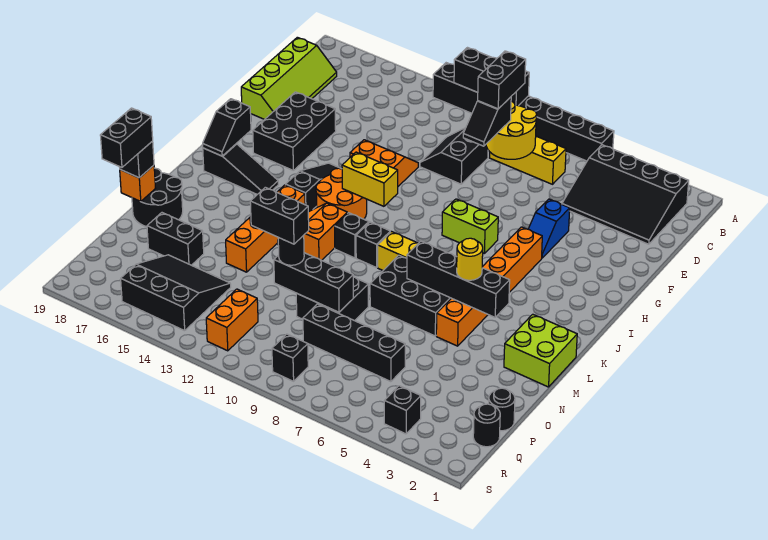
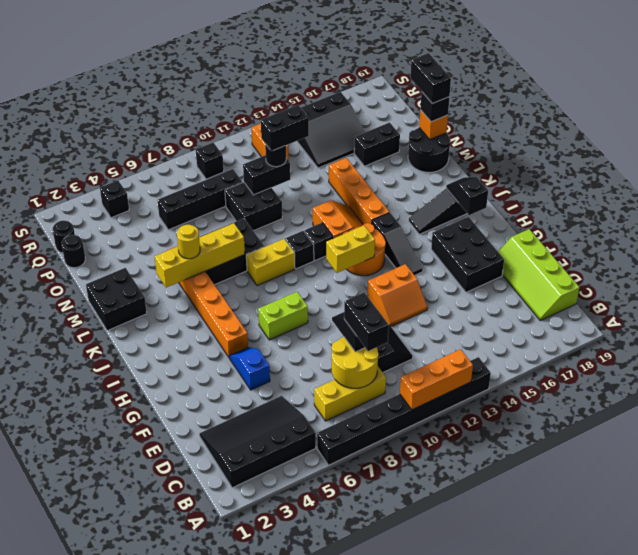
black 1x3 brick [454,48,529,106] -> orange 1x3 brick [400,349,473,409]
lime 2x2 brick [504,314,577,387] -> black 2x2 brick [86,268,147,331]
black 1x4 brick [407,241,510,317] -> yellow 1x4 brick [155,223,245,288]
black 1x3 brick [274,253,353,312] -> black 1x2 brick [243,155,290,195]

